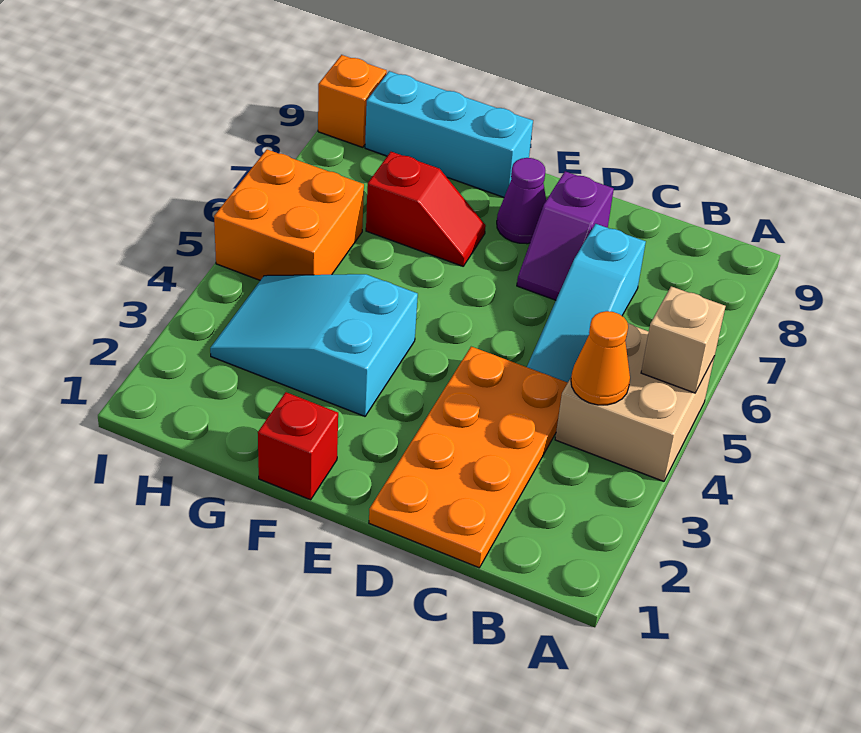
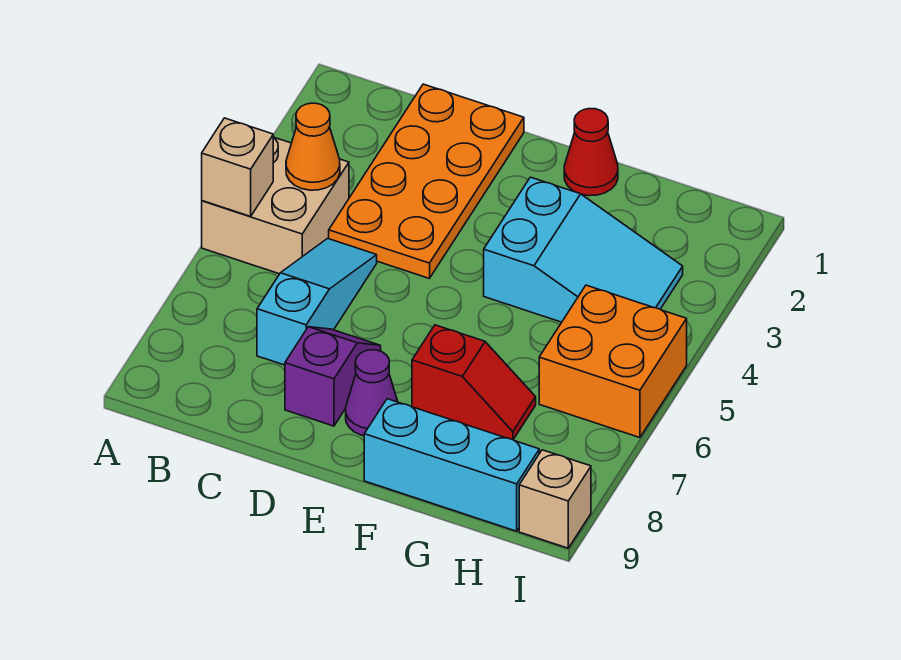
red 1x1 brick [258,392,338,500] -> red 1x1 cone [564,109,618,196]
red 1x2 slope [366,152,486,266] -> red 1x2 slope turned to [412,325,536,440]
orange 1x1 brick [318,55,387,147] -> tan 1x1 brick [519,450,591,548]

